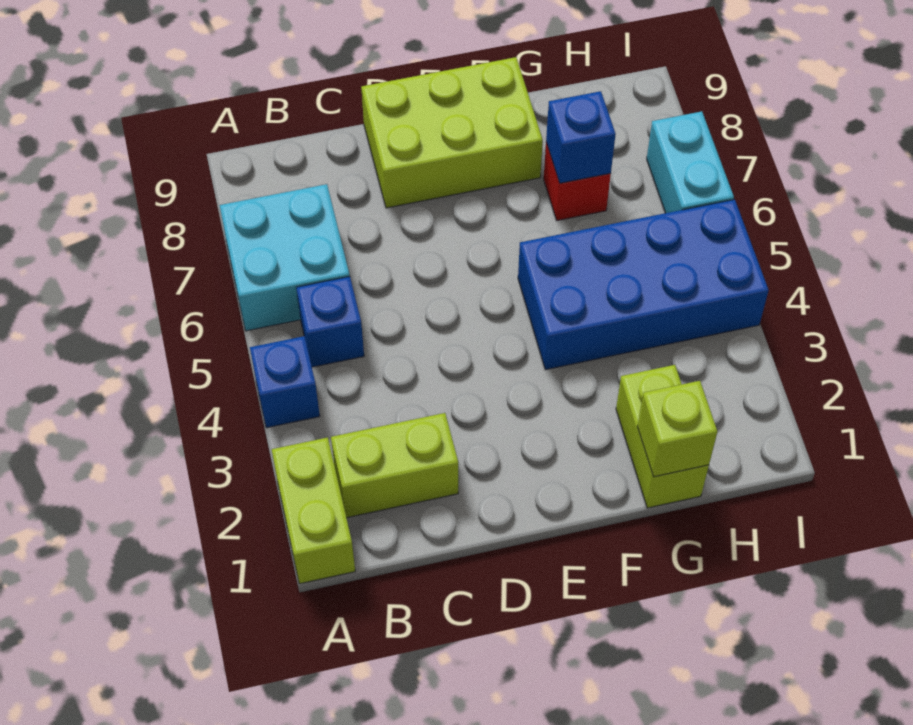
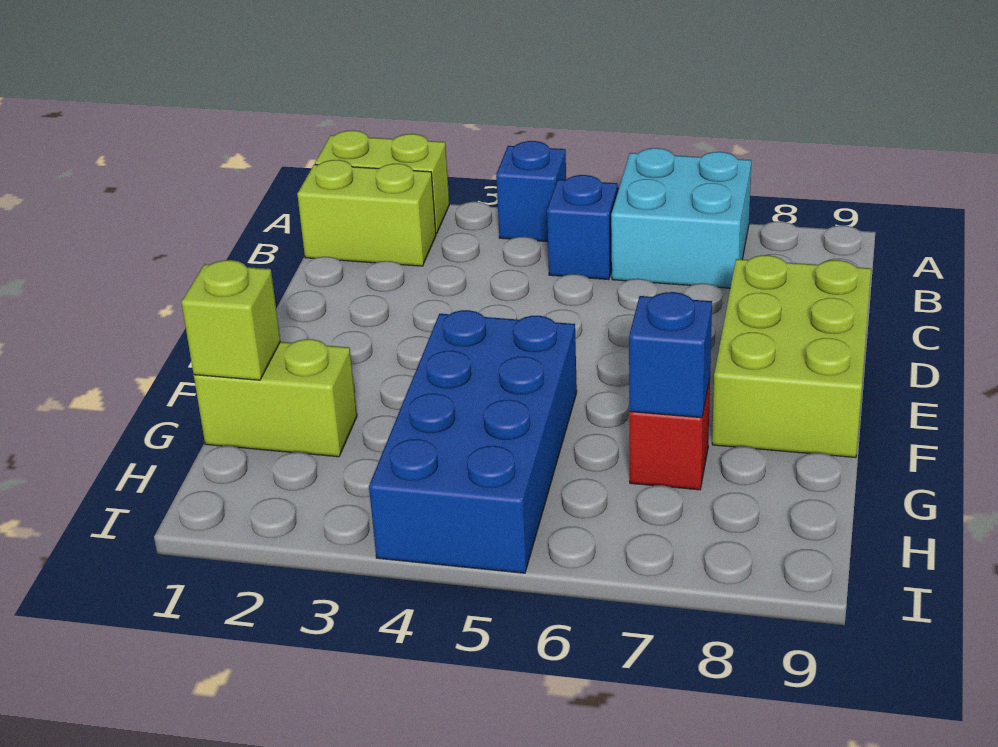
lime 1x2 brick [331,413,458,518] -> lime 1x2 brick turned to [297,160,436,266]
cyan 1x2 brick [647,111,734,213] -> none

